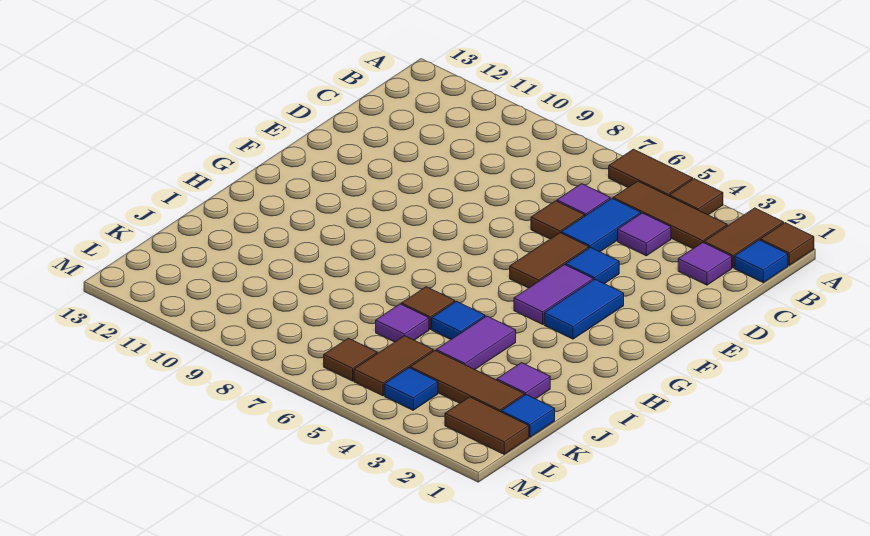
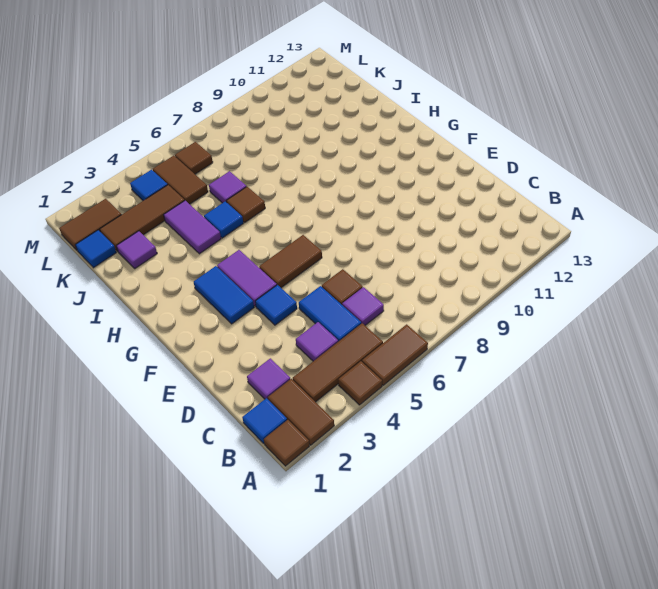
brown 1x2 tile [510,233,589,288] -> brown 1x2 tile turned to [259,235,322,288]

